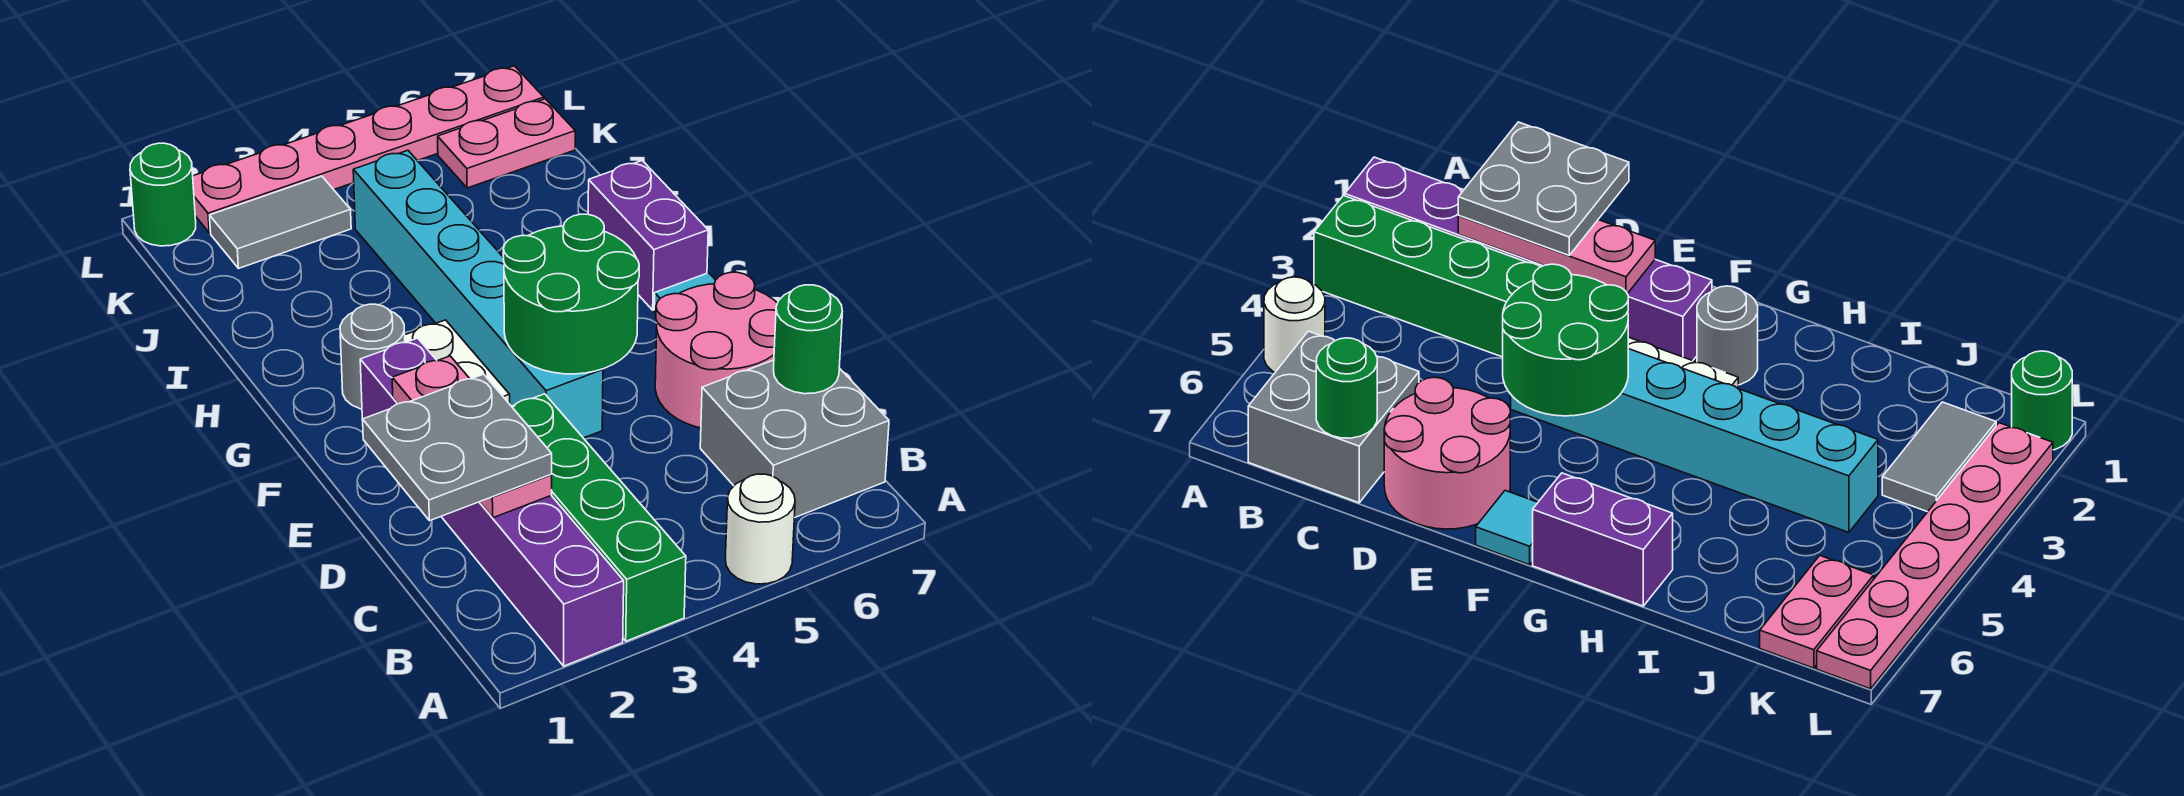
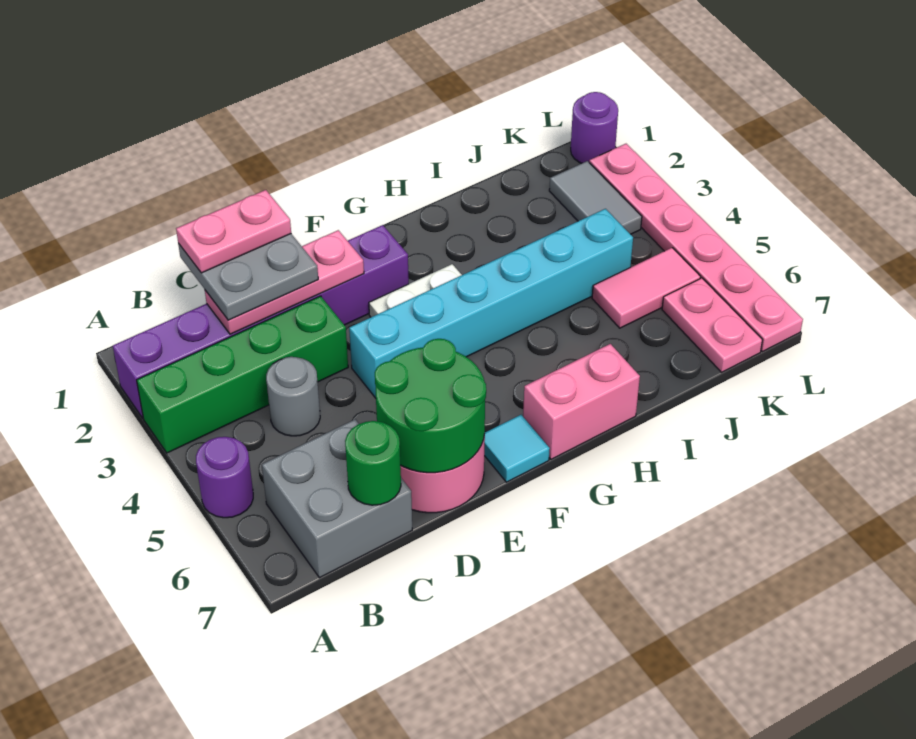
white 1x1 round brick [725,474,795,584] -> purple 1x1 round brick [196,437,253,518]
none -> pink 1x2 plate [176,190,291,273]
green 2x2 round brick [503,214,639,374] -> green 2x2 round brick moved to [375,339,486,473]
grey 1x1 round brick [340,304,405,409] -> grey 1x1 round brick moved to [266,357,320,436]
purple 1x2 brick [588,161,708,310] -> pink 1x2 brick [523,344,640,459]
none -> pink 1x2 tile [592,248,701,328]
green 1x1 round brick [130,143,196,246] -> purple 1x1 round brick [571,92,618,163]

